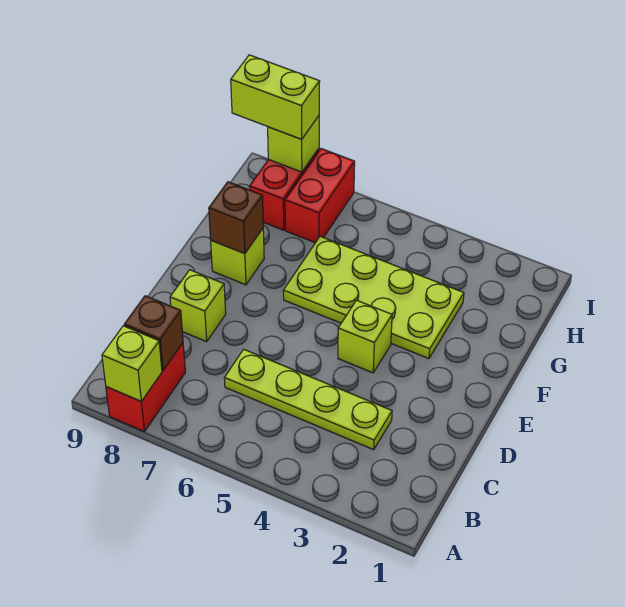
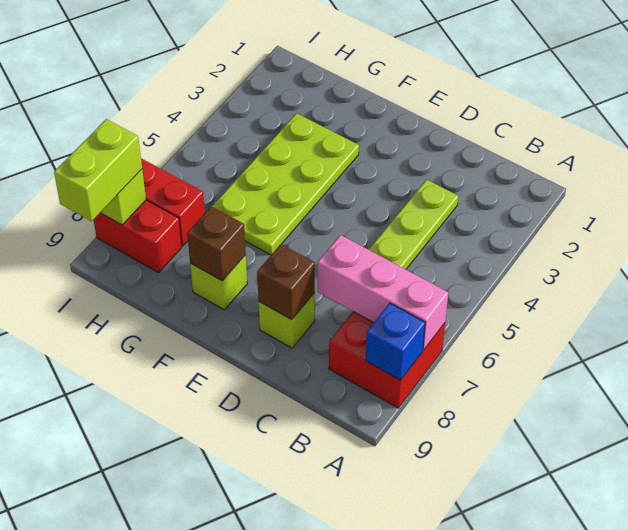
none -> pink 1x3 brick [318,235,448,350]
red 1x2 brick [106,343,185,432] -> red 2x2 brick [329,312,445,408]
lime 1x1 brick [102,326,162,401] -> blue 1x1 brick [365,303,425,380]
brown 1x1 brick [124,296,183,370] -> brown 1x1 brick moved to [257,244,315,320]
lime 1x1 brick [338,300,392,373] -> none

